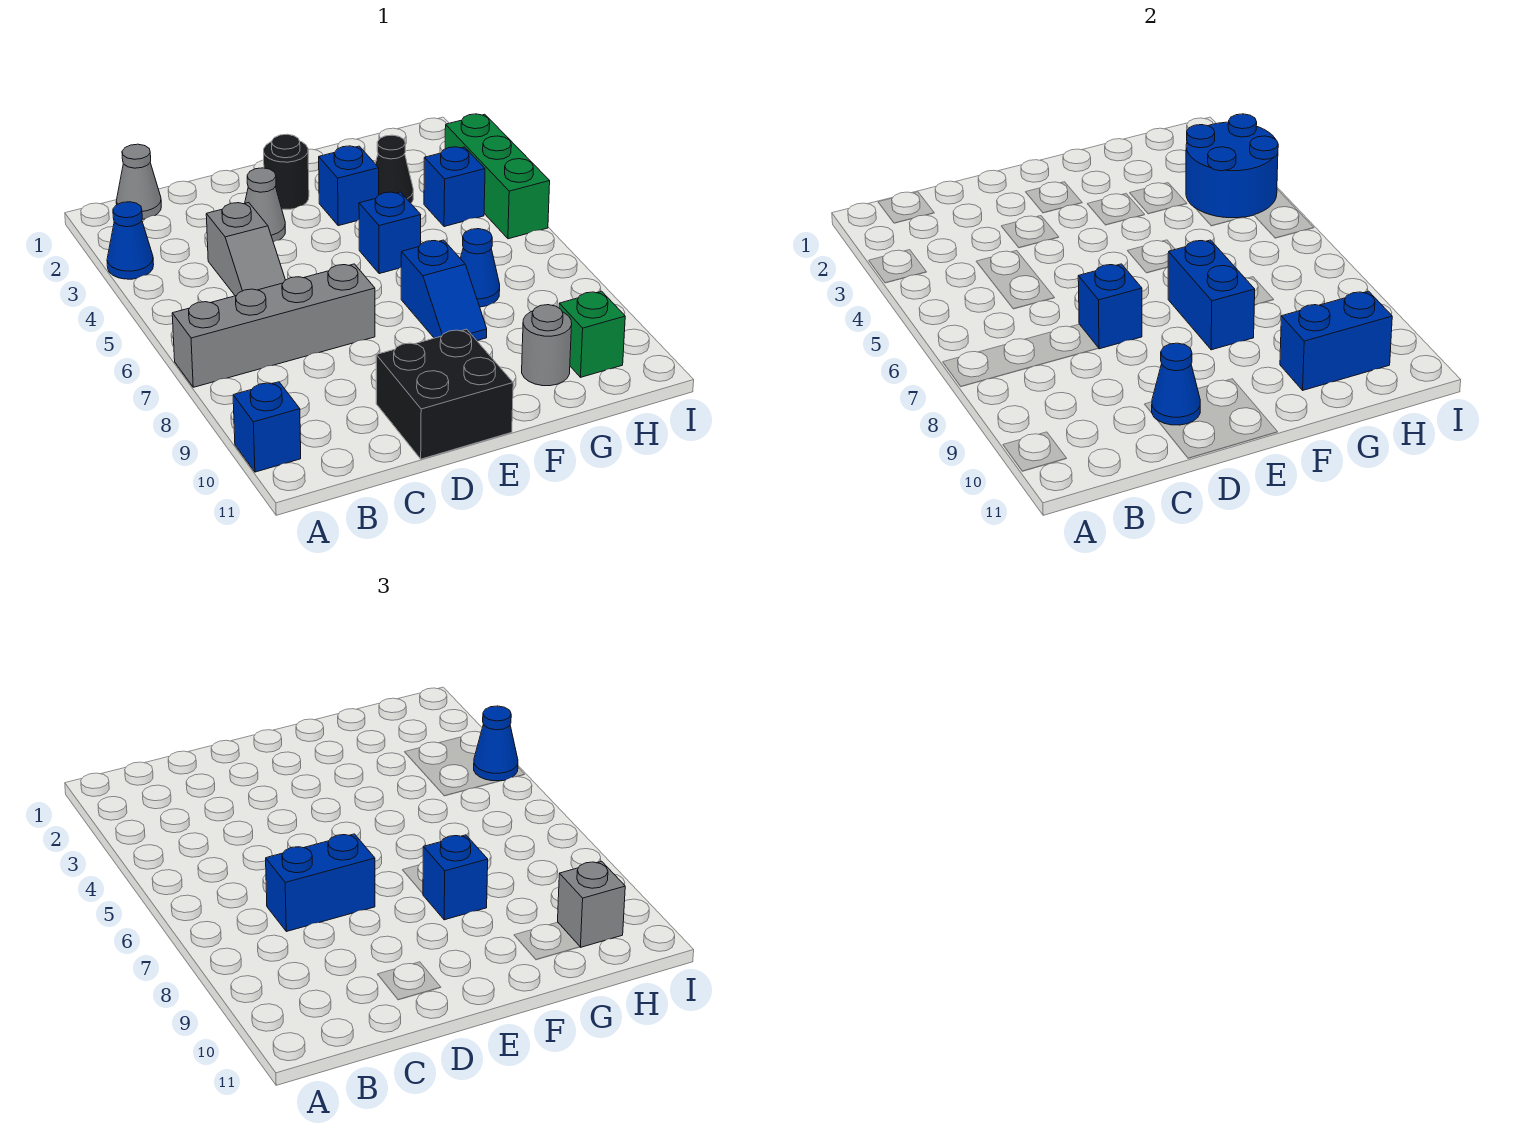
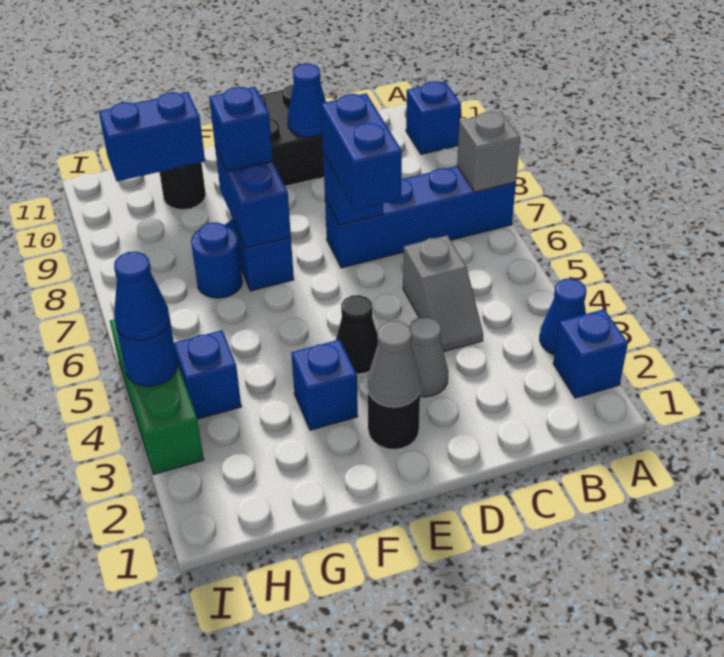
grey 1x4 brick [172,264,375,387] -> blue 1x4 brick [325,166,516,268]
grey 1x1 cone [116,144,161,219] -> grey 1x1 cone moved to [368,321,421,407]
grey 1x2 slope [206,203,285,296] -> grey 1x2 slope turned to [403,236,483,352]
blue 1x2 brick [266,834,375,932] -> blue 1x2 brick turned to [321,93,402,210]
blue 1x1 brick [359,192,421,274] -> blue 1x1 brick moved to [553,309,628,398]
black 1x1 cone [375,135,413,203] -> black 1x1 cone moved to [336,295,378,374]
blue 1x1 cone [460,229,500,307] -> blue 1x1 round brick [191,222,243,298]
grey 1x1 round brick [522,305,572,386] -> black 1x1 round brick [159,162,206,210]
blue 2x2 round brick [1186,114,1278,218] -> blue 1x1 round brick [117,322,178,387]
green 1x1 brick [559,291,625,377] -> none
grey 1x1 brick [558,861,625,947] -> grey 1x1 brick moved to [457,111,520,192]

